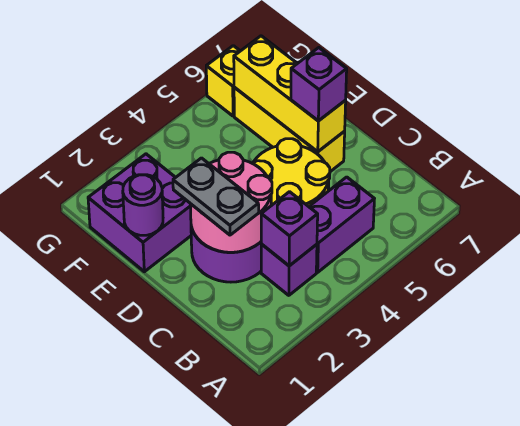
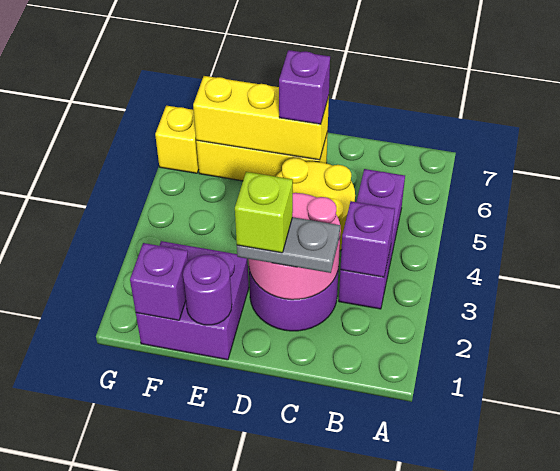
none -> lime 1x1 brick [235,172,293,253]
none -> purple 1x1 brick [130,243,189,320]

